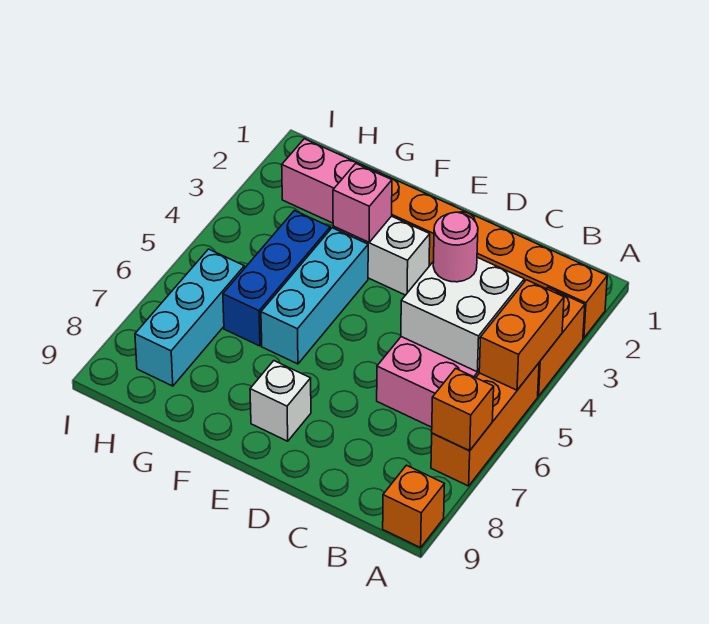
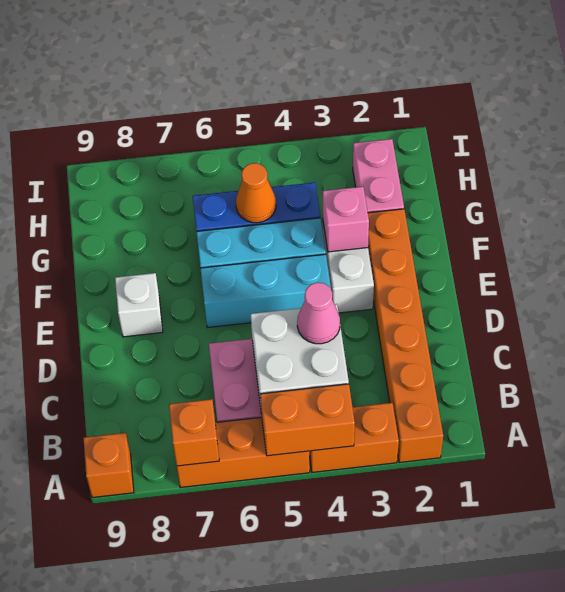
pink 1x1 round brick [433,212,478,282] -> pink 1x1 cone [297,282,340,344]
none -> orange 1x1 cone [236,163,276,223]
cyan 1x3 brick [135,249,244,386] -> cyan 1x3 brick moved to [200,254,331,328]

